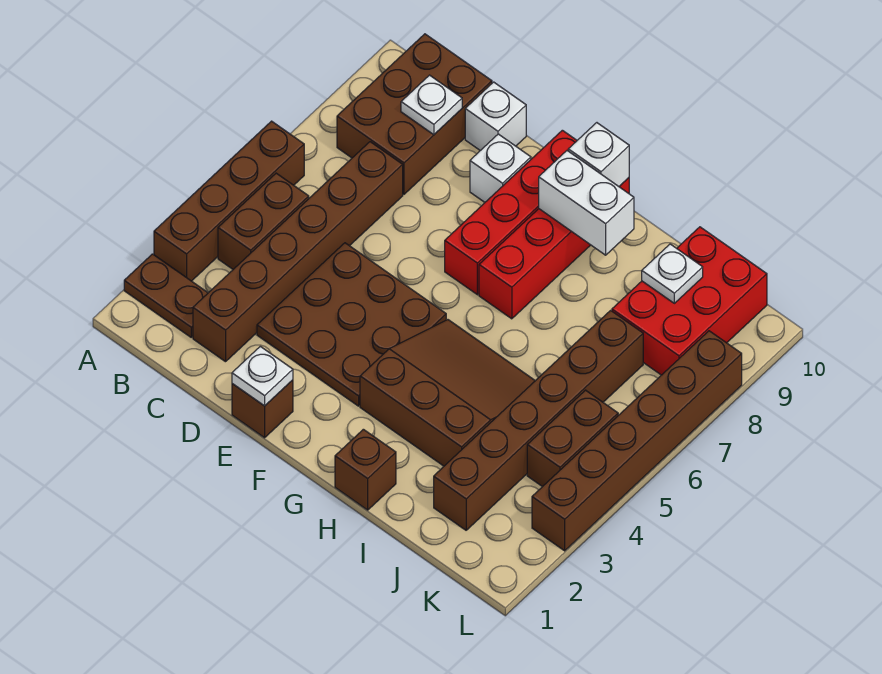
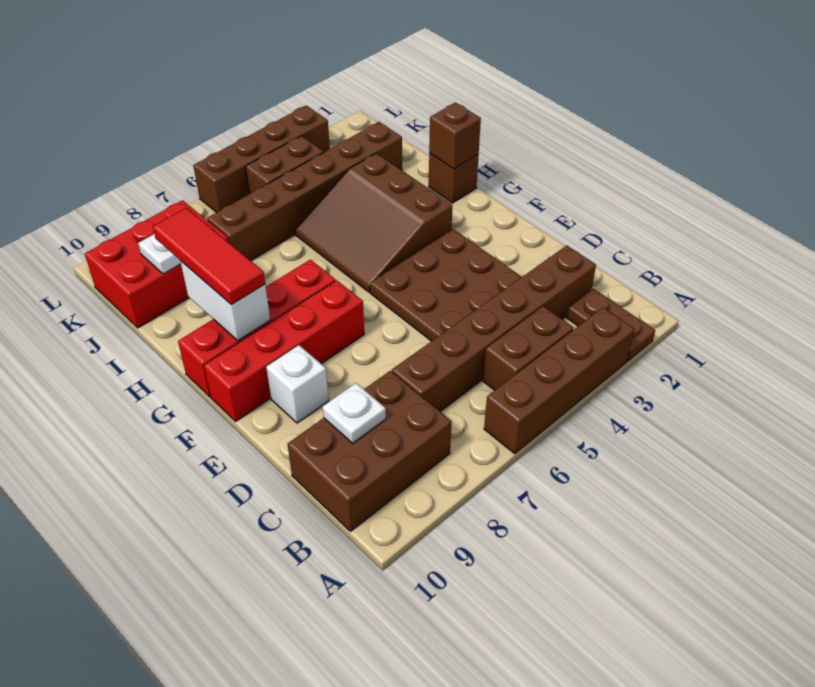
white 1x1 brick [465,82,526,151] -> none
brown 1x1 brick [232,380,293,438] -> brown 1x1 brick moved to [429,103,481,169]
white 1x1 plate [232,346,293,406] -> none
none -> red 1x3 tile [153,208,265,305]
white 1x1 brick [568,123,629,186] -> none
brown 1x6 brick [532,331,742,551] -> brown 1x4 brick [193,106,330,212]

